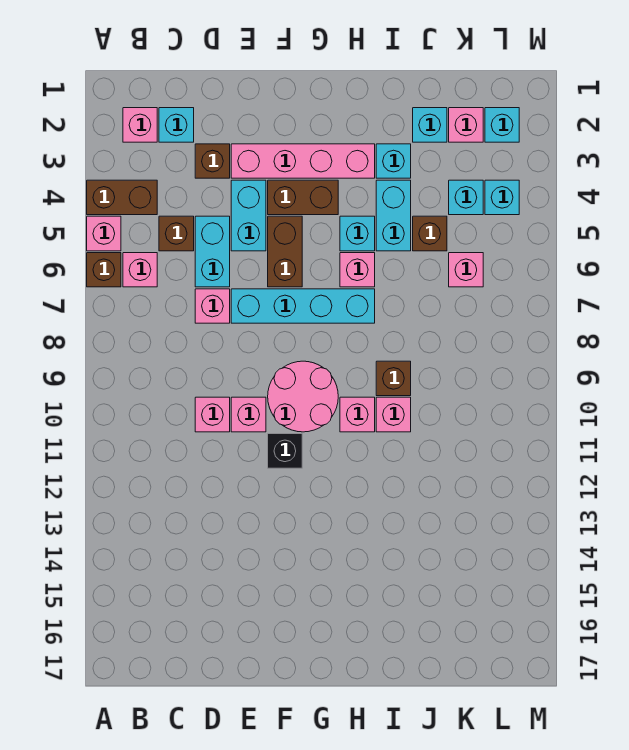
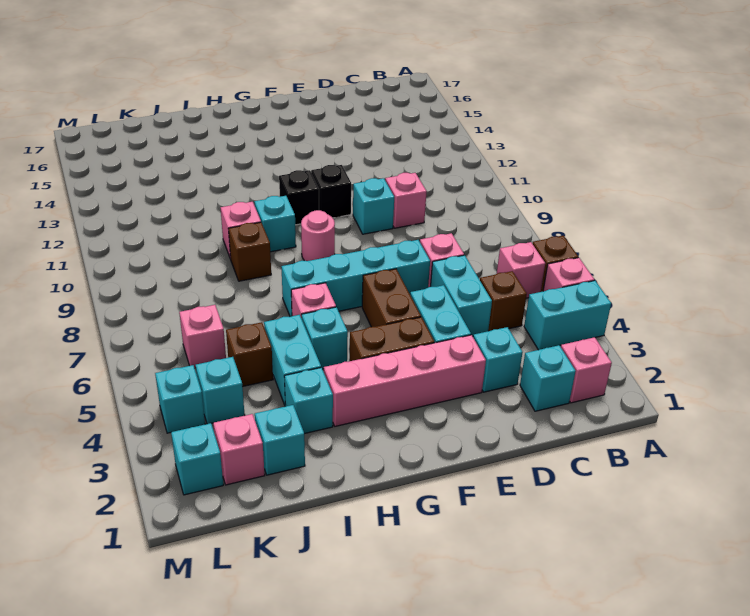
brown 1x2 brick [87,180,157,215] -> cyan 1x2 brick [524,281,611,350]
brown 1x1 brick [195,144,230,178] -> cyan 1x1 brick [473,327,523,392]
pink 1x1 brick [231,397,266,432] -> cyan 1x1 brick [353,178,394,234]
pink 2x2 round brick [268,361,338,432] -> pink 1x1 round brick [301,210,335,261]
none -> black 1x1 brick [279,170,319,225]
pink 1x1 brick [340,397,375,432] -> cyan 1x1 brick [254,196,296,252]

